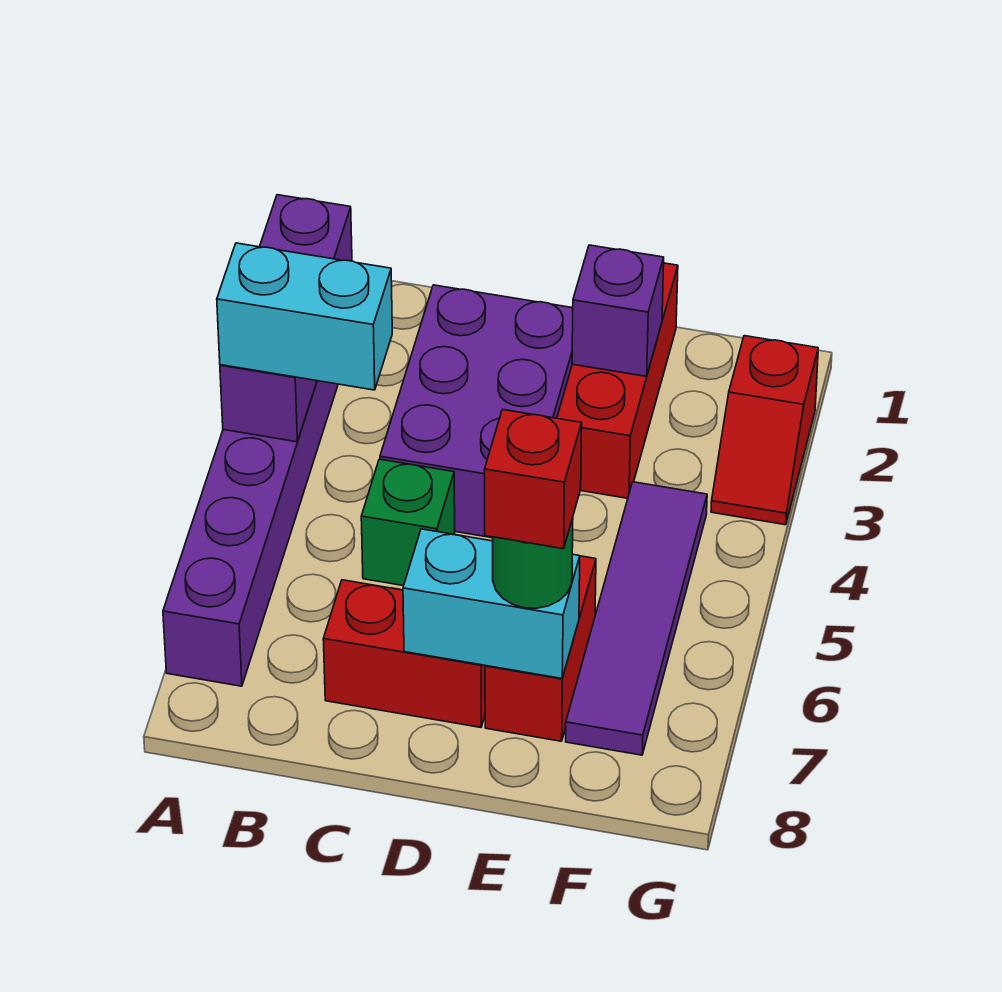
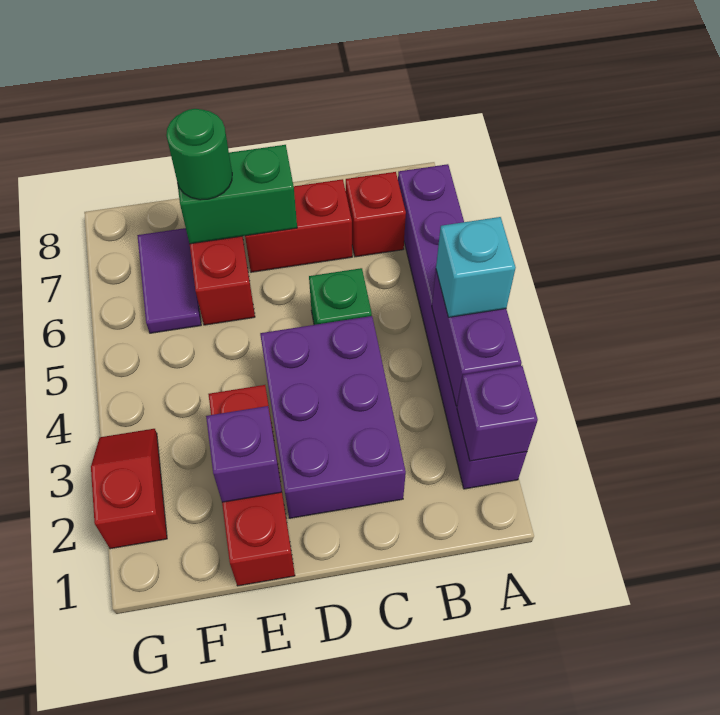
cyan 1x2 brick [217,243,392,390] -> cyan 1x1 brick [436,217,516,317]
cyan 1x2 brick [403,529,580,679] -> green 1x2 brick [177,145,297,244]
red 1x1 brick [485,409,582,549] -> red 1x1 brick moved to [346,172,406,257]
purple 1x4 tile [566,482,707,755] -> purple 1x2 tile [137,228,201,333]

